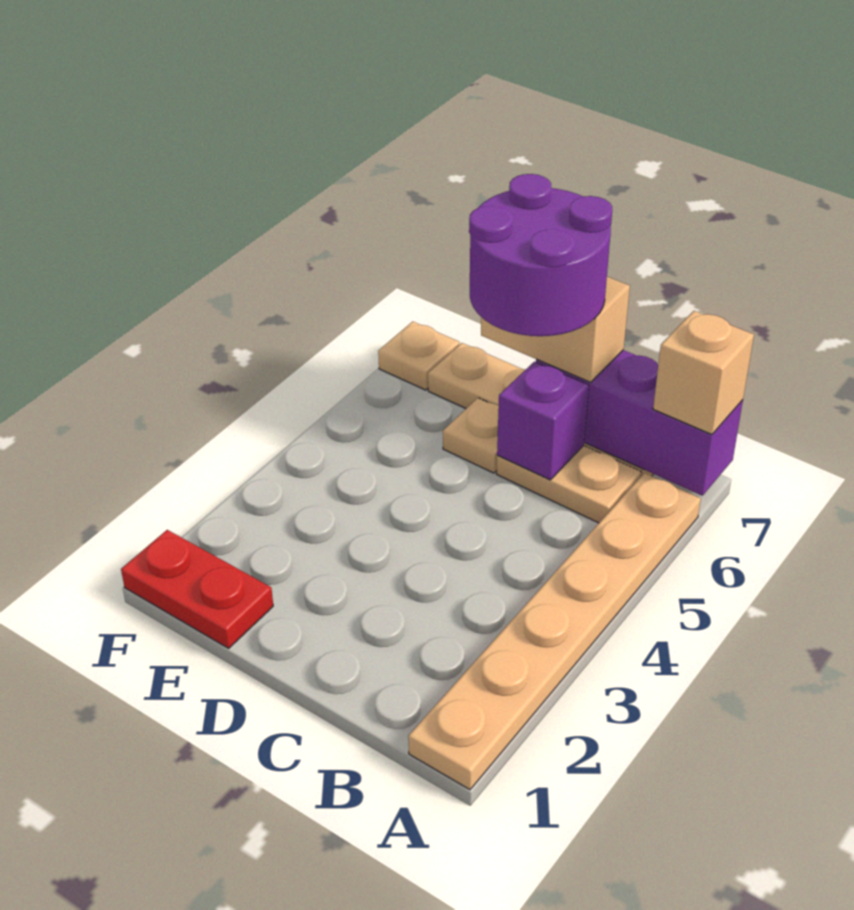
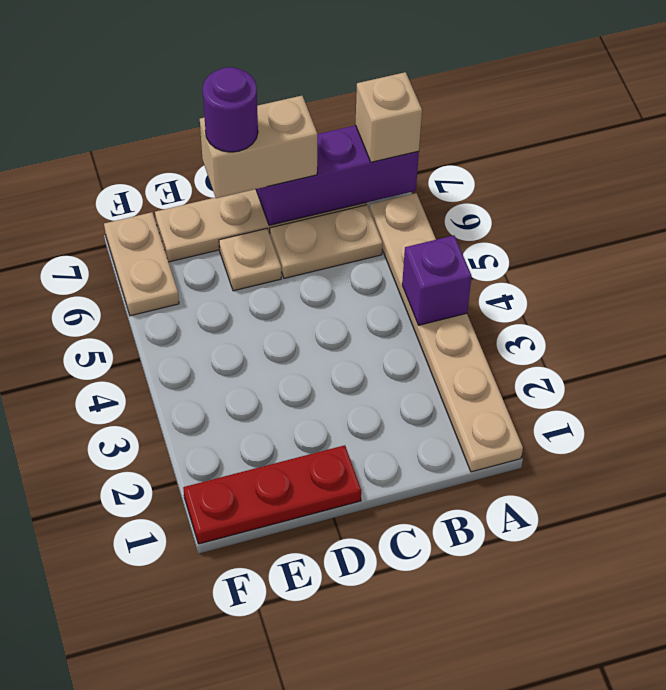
purple 1x1 brick [497,362,589,480] -> purple 1x1 brick moved to [402,235,472,325]
purple 2x2 round brick [469,174,612,336] -> purple 1x1 round brick [203,67,258,152]
red 1x2 plate [121,530,273,648] -> red 1x3 plate [183,445,361,544]
tan 1x1 plate [378,321,460,390] -> tan 1x2 plate [104,212,179,316]

